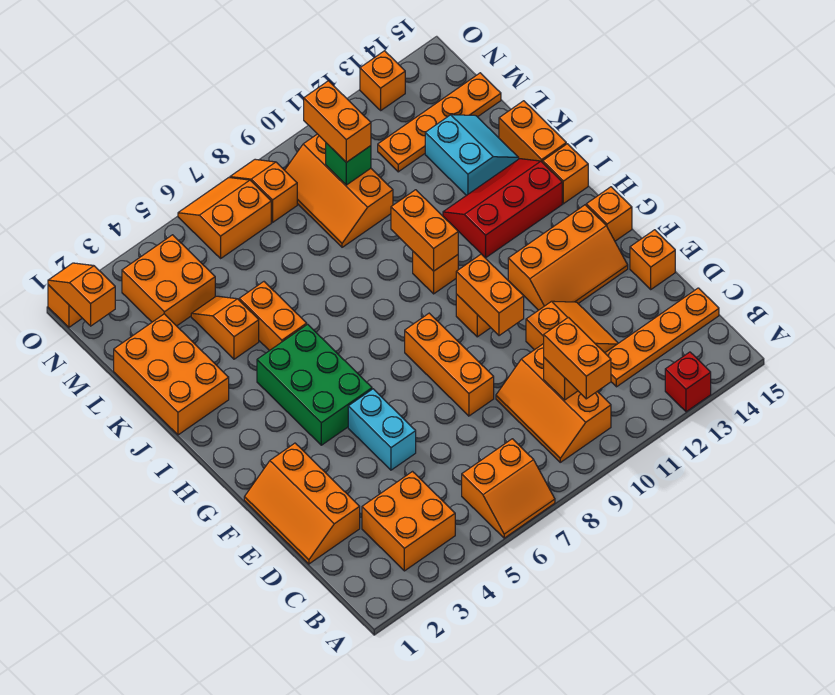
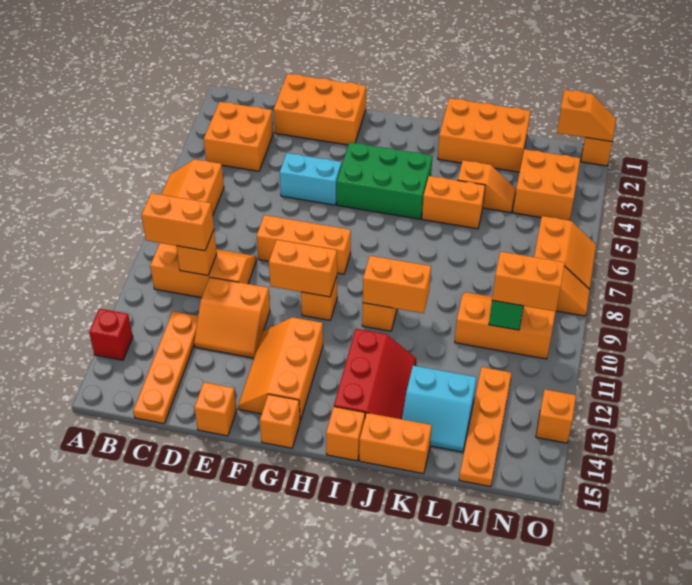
orange 2x3 slope [244,443,360,564] -> orange 2x3 brick [274,74,366,145]

